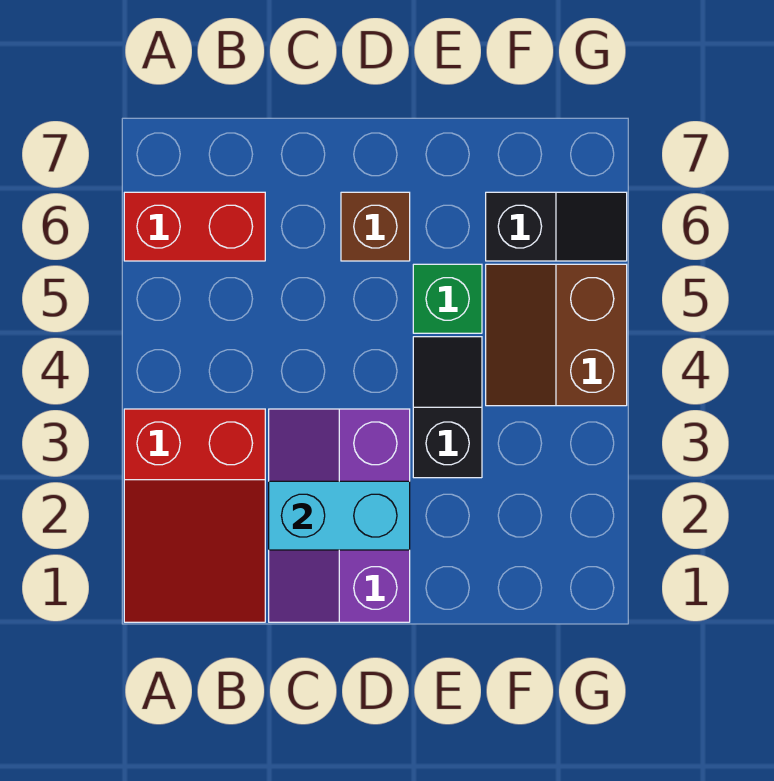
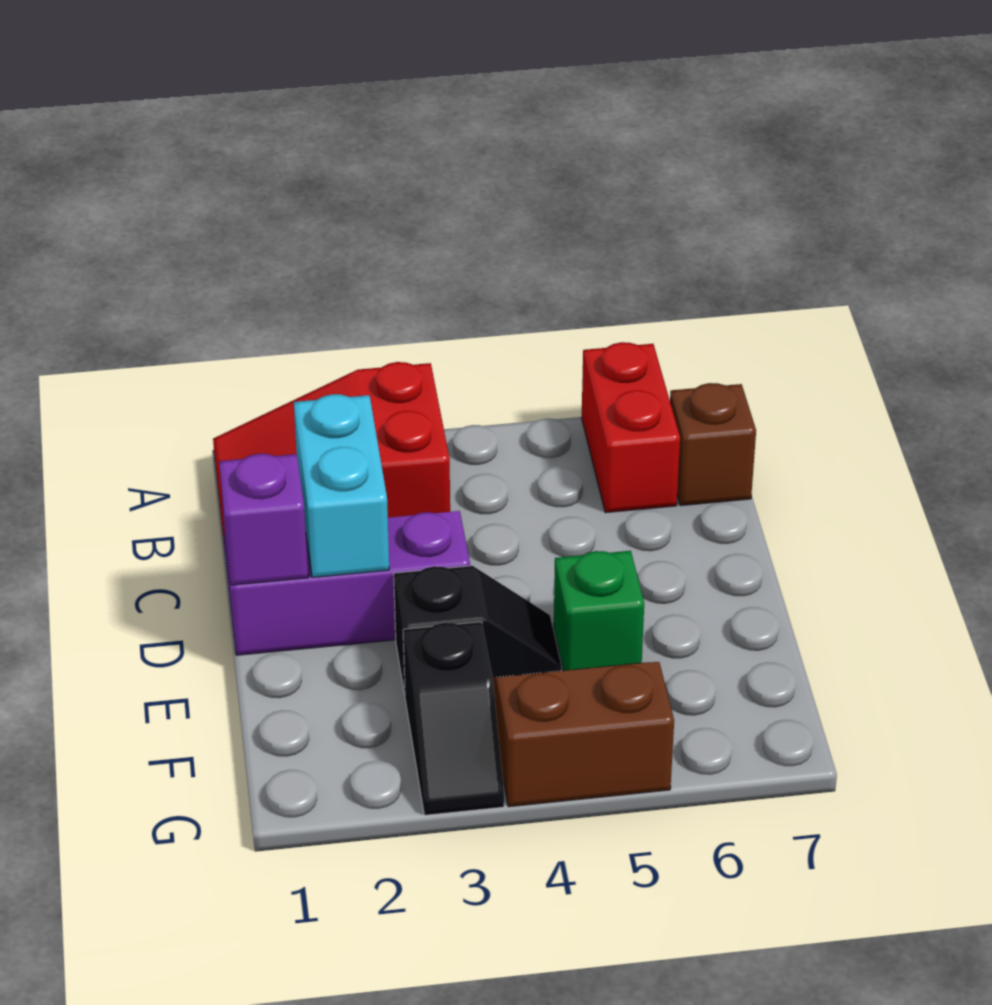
none -> purple 1x1 brick [219,454,308,585]
brown 1x1 brick [341,192,410,261] -> brown 1x1 brick moved to [670,383,756,506]
black 1x2 slope [486,192,627,261] -> black 1x2 slope moved to [403,622,504,815]

